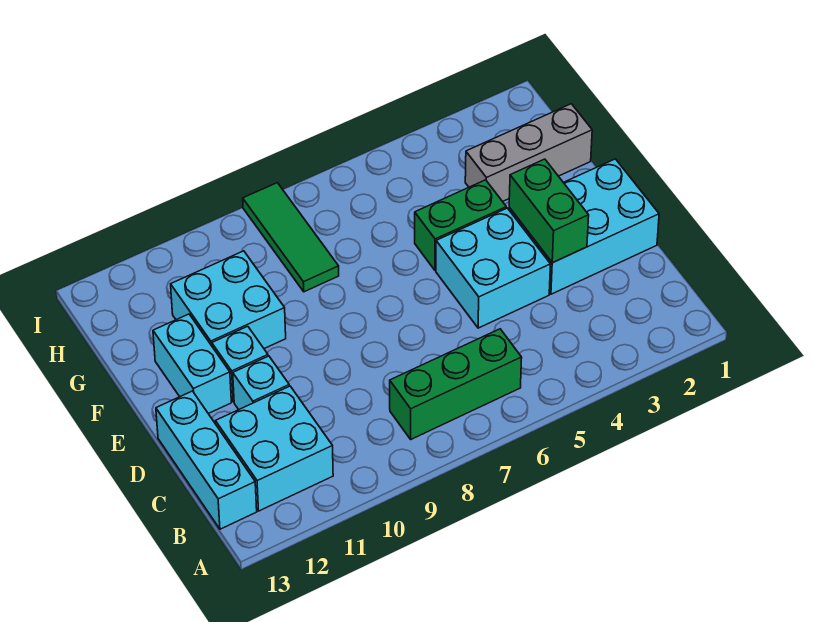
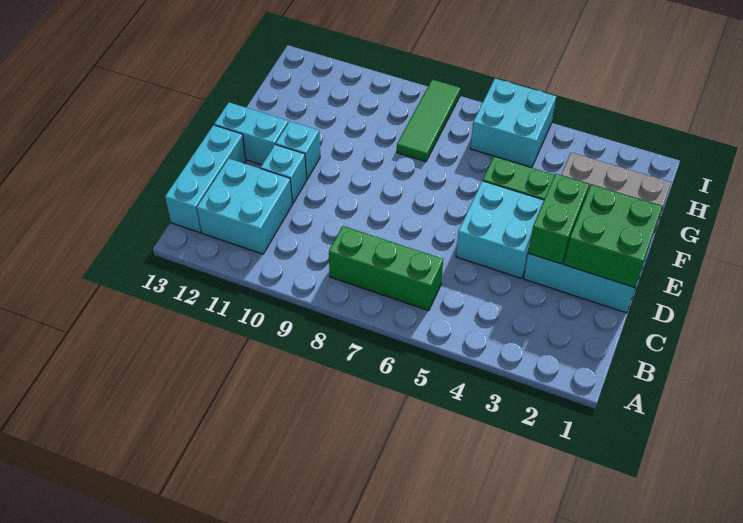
none -> green 2x2 brick [564,185,662,288]
cyan 1x2 brick [153,314,231,414] -> cyan 1x2 brick turned to [214,102,288,165]
cyan 2x2 brick [171,251,286,349] -> cyan 2x2 brick moved to [470,78,556,168]

